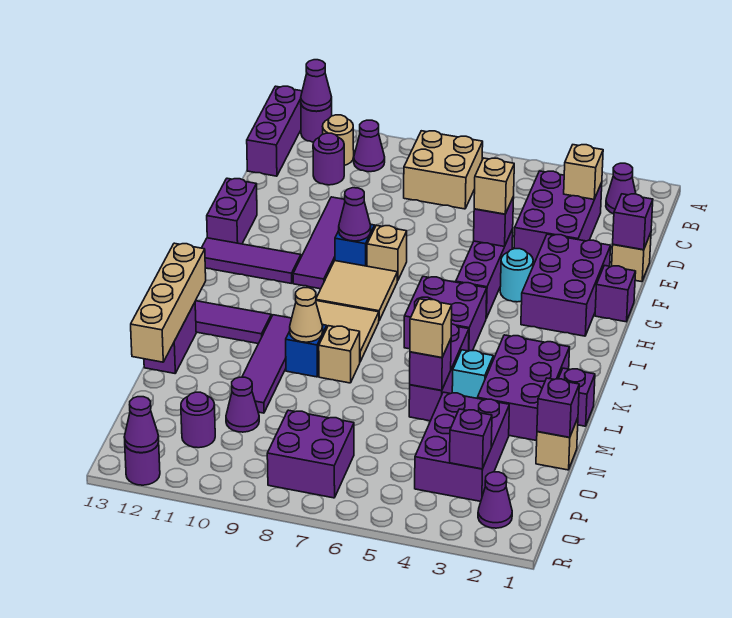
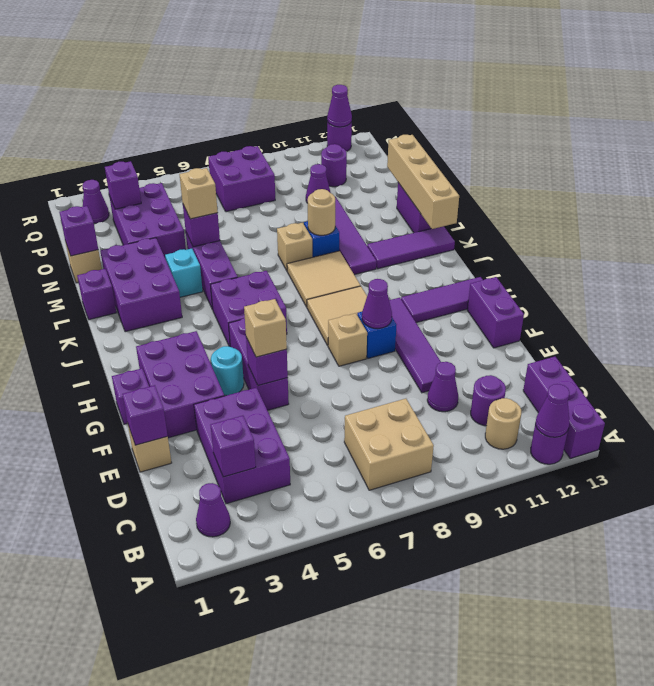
purple 1x1 cone [354,120,385,172] -> purple 1x1 cone moved to [427,362,458,412]
tan 1x1 brick [564,145,603,199] -> purple 1x1 brick [211,416,256,477]
tan 1x1 cone [290,288,323,342] -> tan 1x1 round brick [308,189,335,235]

